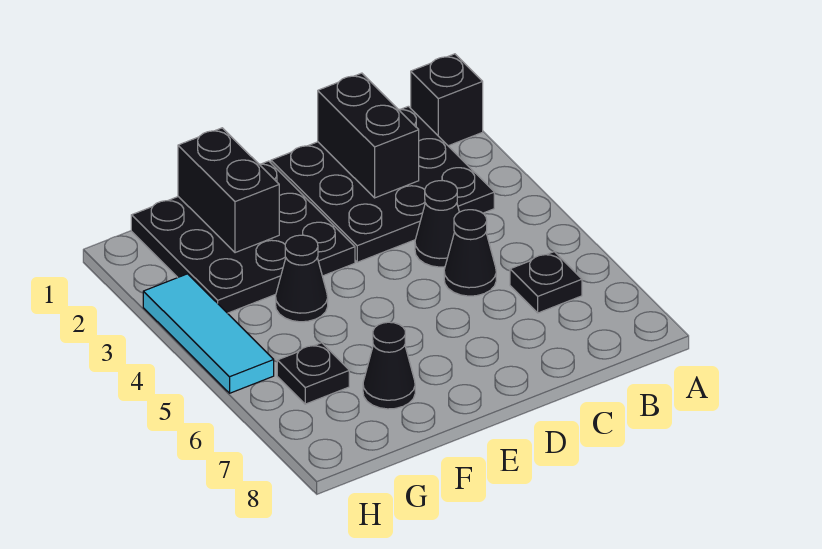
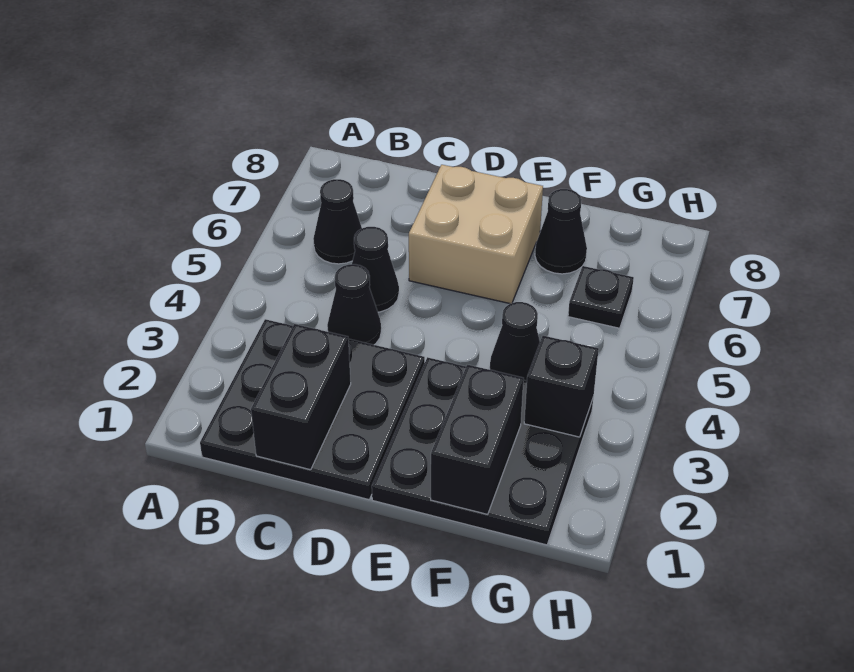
black 1x1 brick [411,54,483,146] -> black 1x1 brick moved to [524,336,599,437]
black 1x1 plate [510,252,582,313] -> black 1x1 cone [313,179,362,264]
none -> tan 2x2 brick [409,165,543,304]
cyan 1x3 tile [143,274,274,393] -> none

